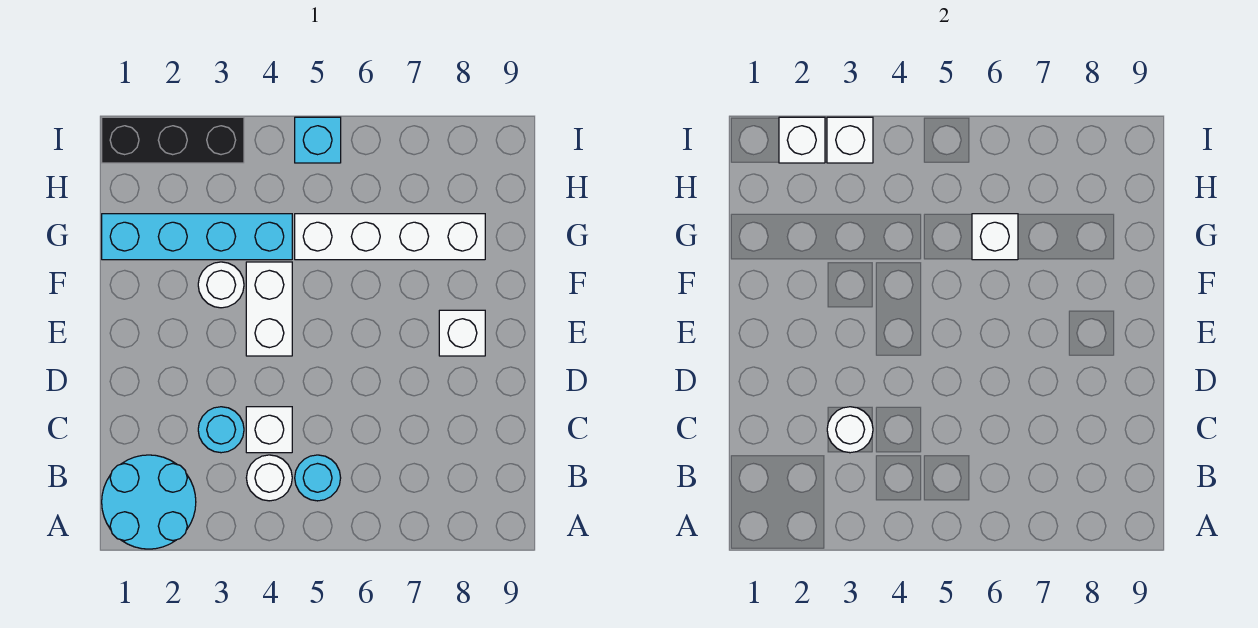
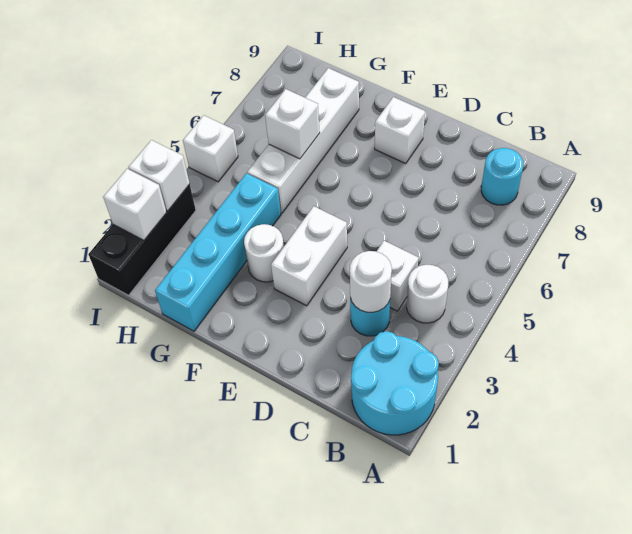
cyan 1x1 round brick [295,455,341,501] -> cyan 1x1 round brick moved to [481,148,523,205]
white 1x2 brick [246,262,292,356] -> white 1x2 brick turned to [271,206,347,306]
cyan 1x1 brick [295,117,341,163] -> white 1x1 brick [183,115,238,182]

